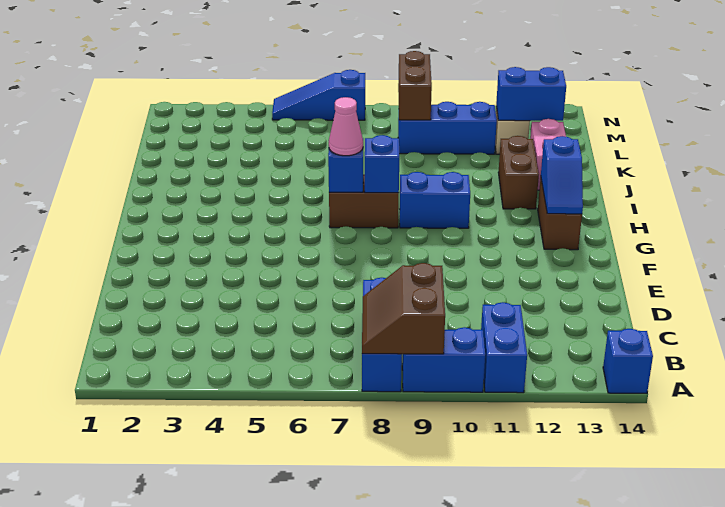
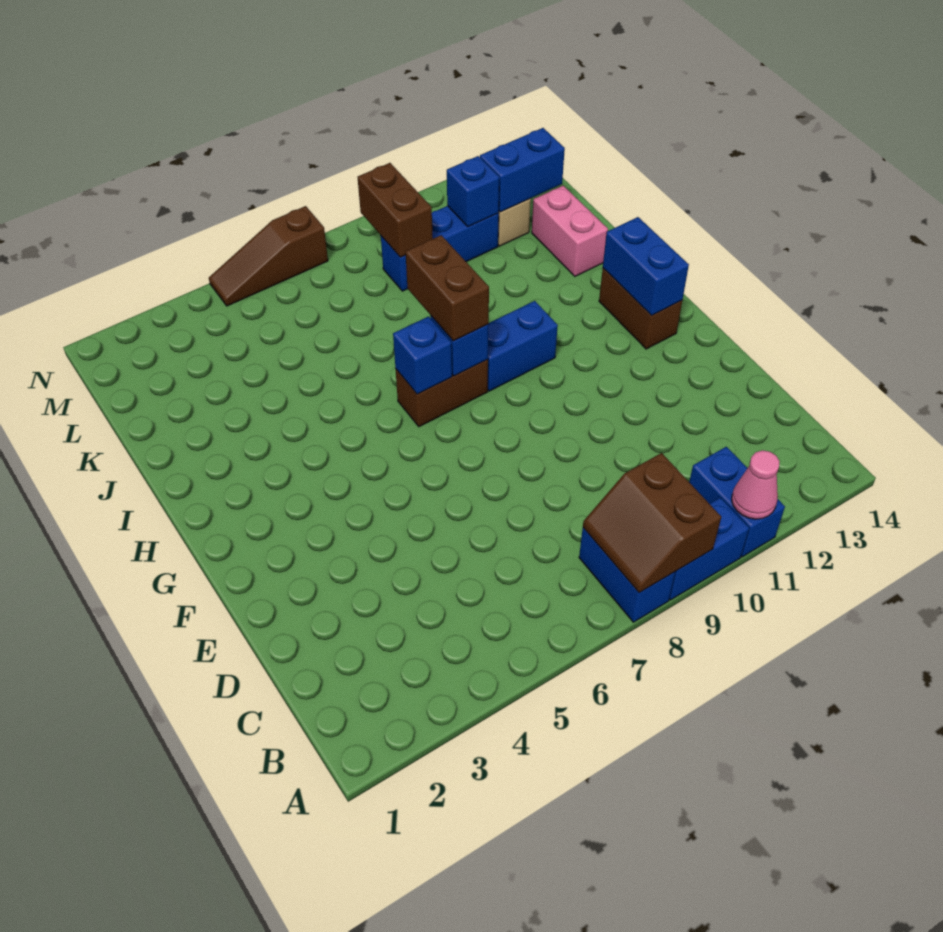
blue 1x3 brick [362,278,402,392] -> blue 1x2 brick [579,528,675,622]
blue 1x1 brick [603,329,653,393] -> blue 1x1 brick moved to [447,156,499,226]
blue 1x2 slope [541,136,583,214] -> blue 1x2 brick [603,217,689,315]
pink 1x1 cone [329,97,363,156] -> pink 1x1 cone moved to [732,450,780,519]
brown 1x2 brick [498,136,539,209] -> brown 1x2 brick moved to [406,235,489,341]
blue 1x3 slope [272,70,365,120] -> brown 1x3 slope [209,206,328,306]

